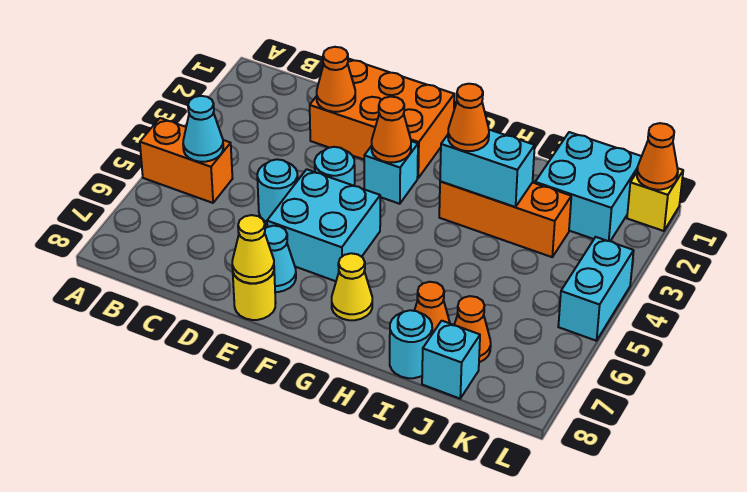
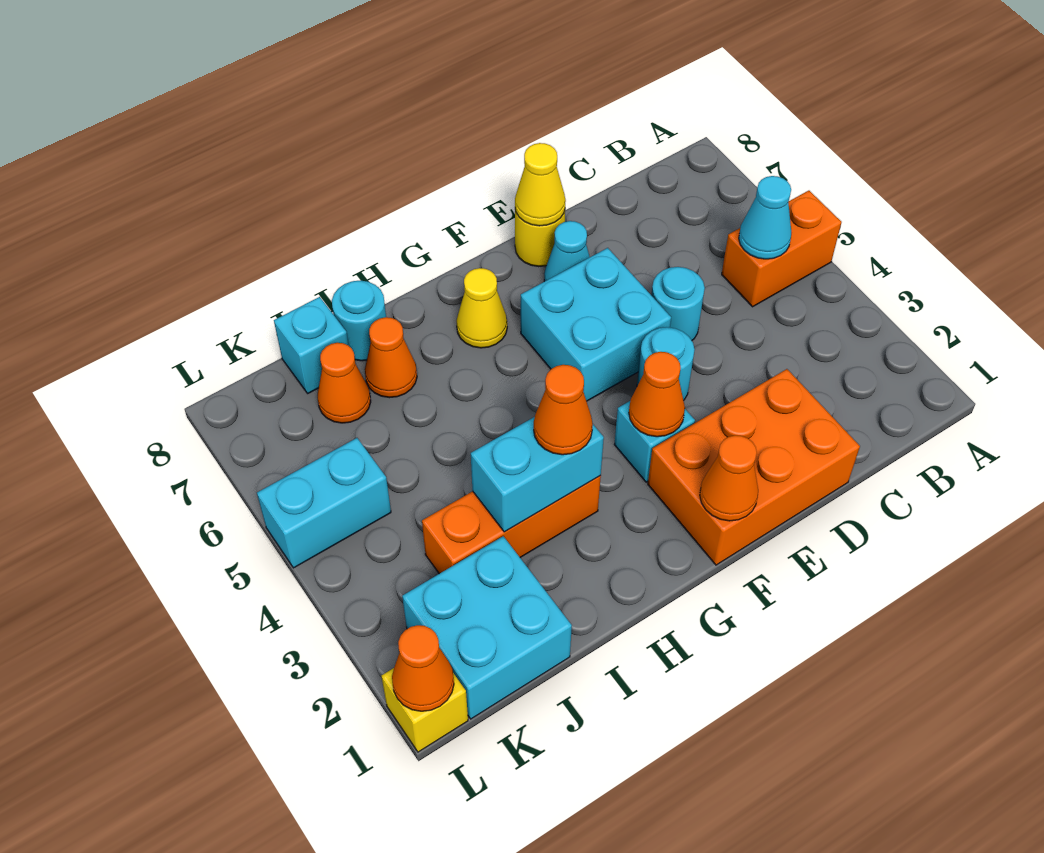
orange 1x1 cone [317,47,355,112] -> orange 1x1 cone moved to [700,435,758,521]
cyan 1x2 brick [558,237,634,341] -> cyan 1x2 brick turned to [257,438,391,568]

